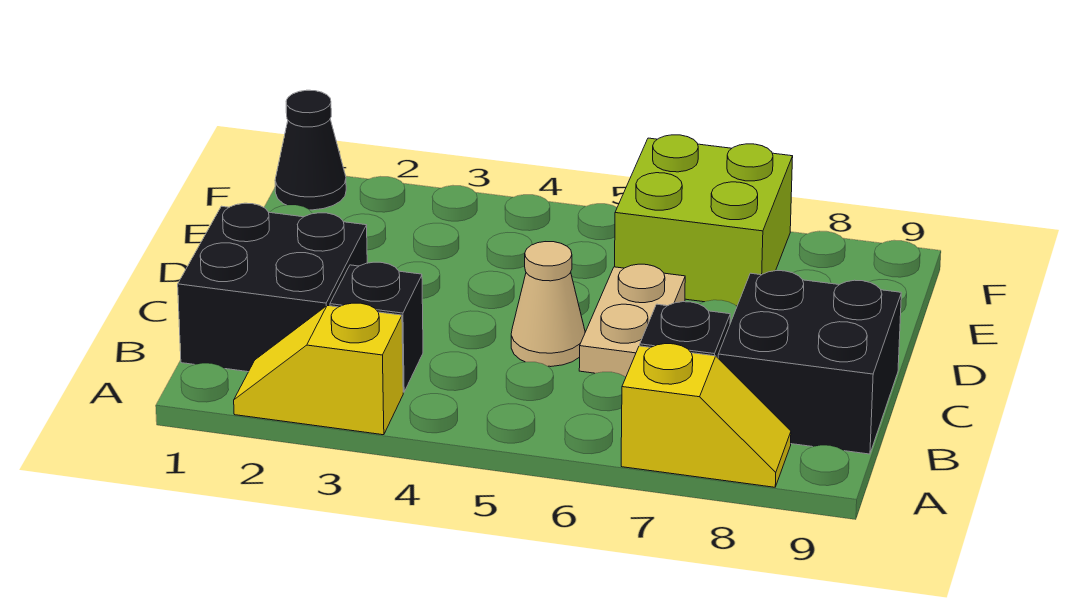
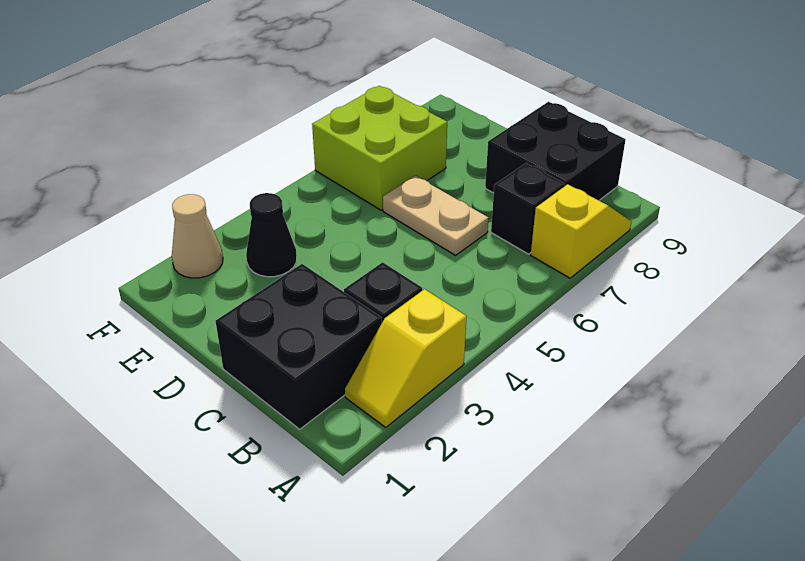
tan 1x1 cone [511,242,585,367] -> tan 1x1 cone moved to [172,194,223,278]
black 1x1 cone [275,90,346,210] -> black 1x1 cone moved to [246,193,297,277]

